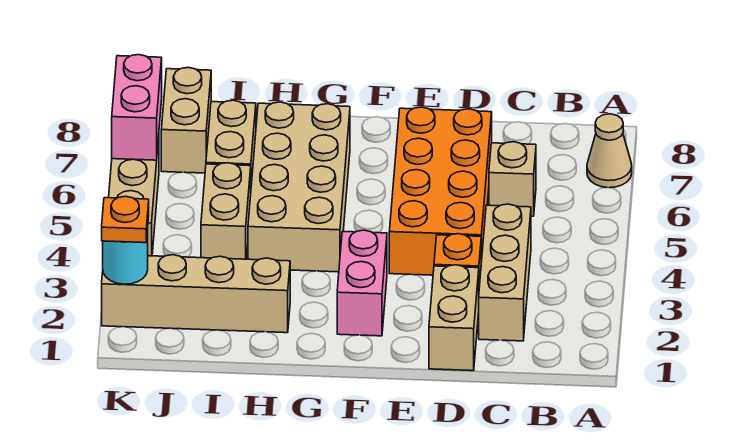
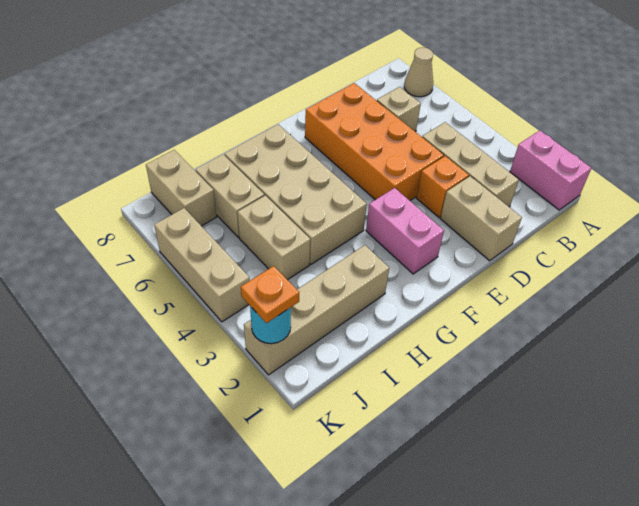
pink 1x2 brick [112,55,162,160] -> pink 1x2 brick moved to [510,131,591,210]

